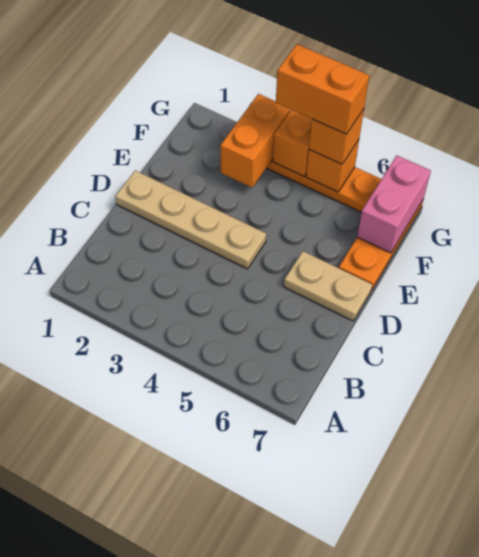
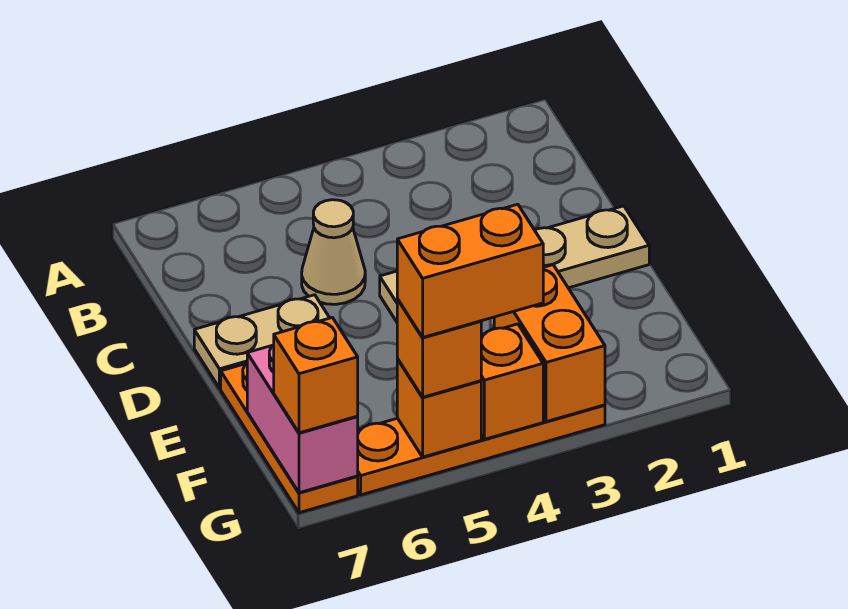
none -> tan 1x1 cone [302,200,365,304]
none -> orange 1x1 brick [274,318,358,433]

